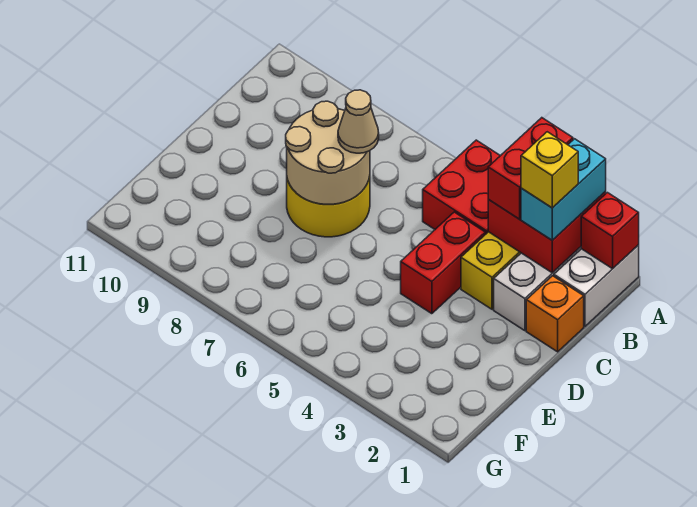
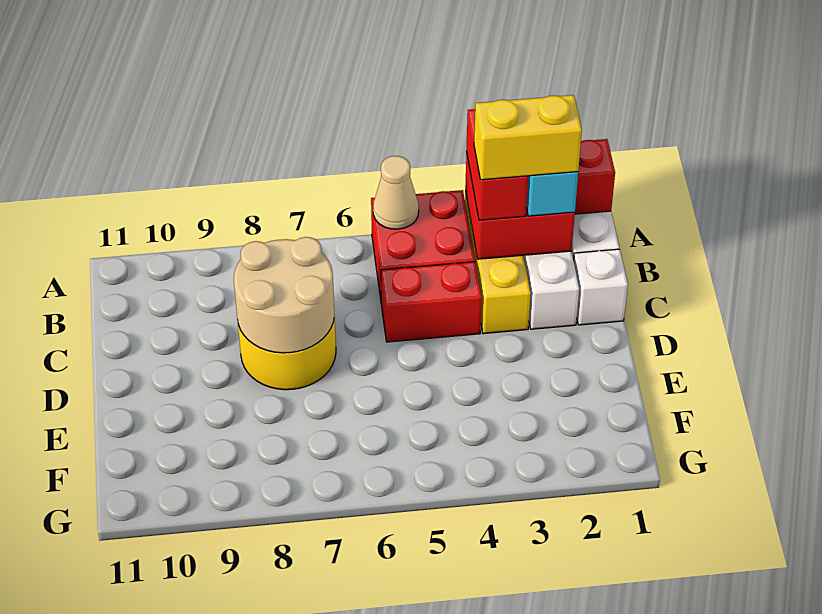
yellow 1x1 brick [521,132,578,208] -> yellow 1x2 brick [474,95,582,180]
orange 1x1 brick [526,276,584,352] -> white 1x1 brick [574,249,628,325]
red 1x2 brick [401,212,485,314] -> red 1x2 brick turned to [381,262,482,342]
tan 1x1 cone [338,90,379,153] -> tan 1x1 cone moved to [373,156,419,229]

